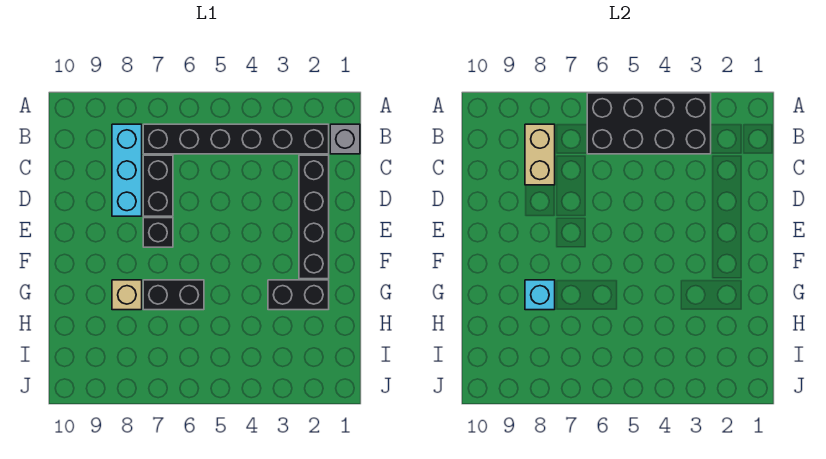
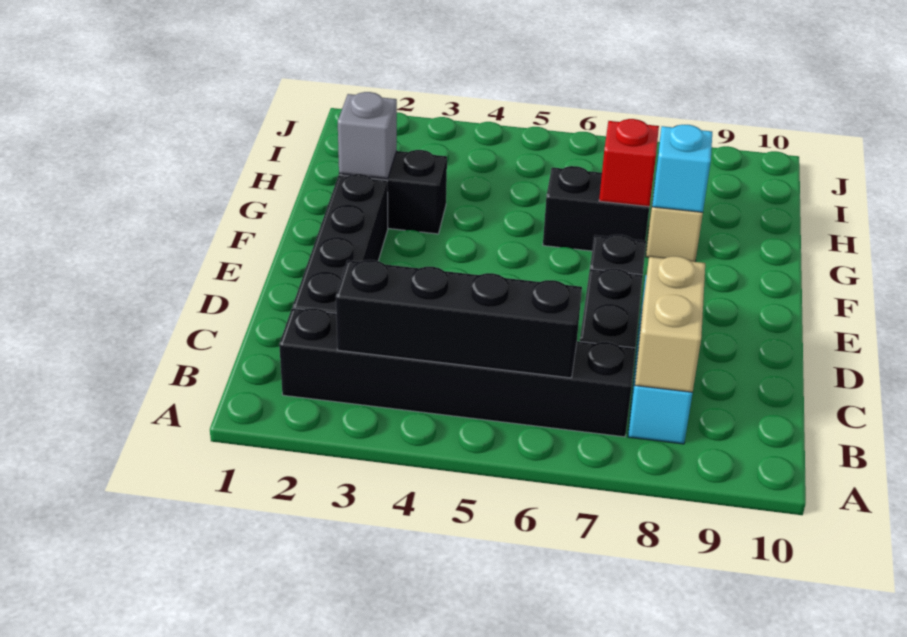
black 2x4 brick [587,93,711,154] -> black 1x4 brick [336,260,582,378]
grey 1x1 brick [330,124,360,154] -> grey 1x1 brick moved to [338,92,397,179]
none -> red 1x1 brick [599,119,659,207]

